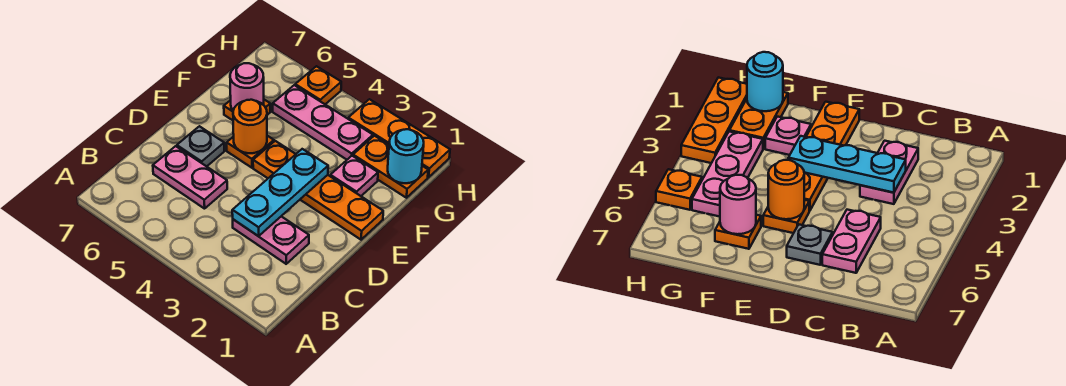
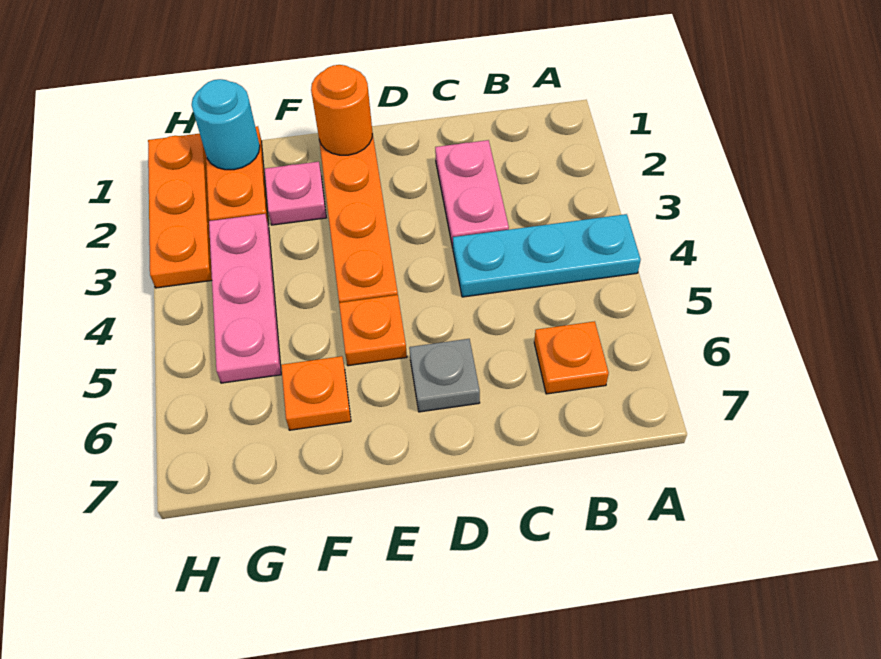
cyan 1x3 plate [232,149,328,236] -> cyan 1x3 plate moved to [453,214,641,297]
pink 1x2 plate [153,146,227,209] -> none
orange 1x1 round brick [233,100,267,153] -> orange 1x1 round brick moved to [311,65,372,155]
pink 1x1 round brick [230,63,264,110] -> none
orange 1x1 plate [295,66,341,104] -> orange 1x1 plate moved to [534,321,609,394]

